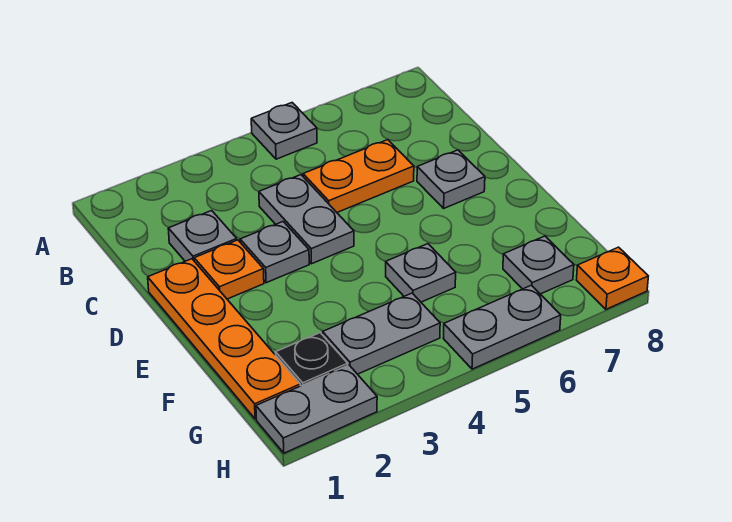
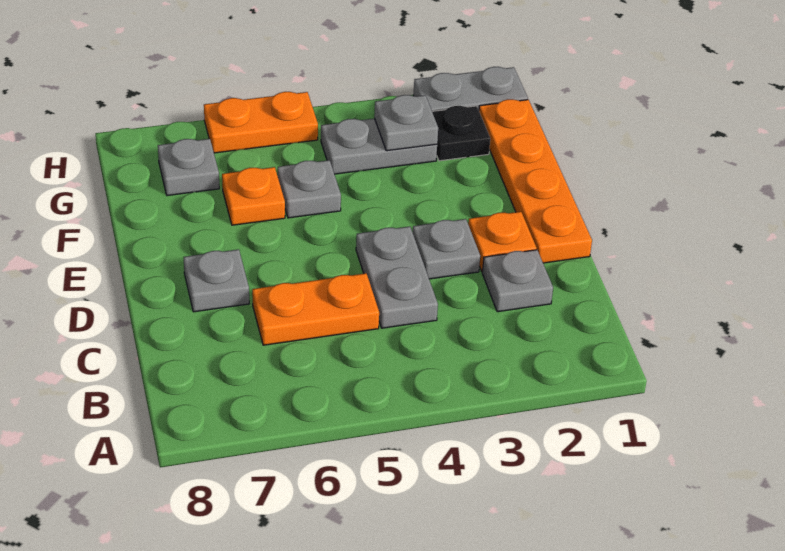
grey 1x1 plate [251,103,317,159] -> grey 1x1 plate moved to [374,95,438,151]
grey 1x2 plate [443,285,561,369] -> orange 1x2 plate [204,92,318,153]
orange 1x1 plate [577,247,648,309] -> orange 1x1 plate moved to [222,167,285,225]

